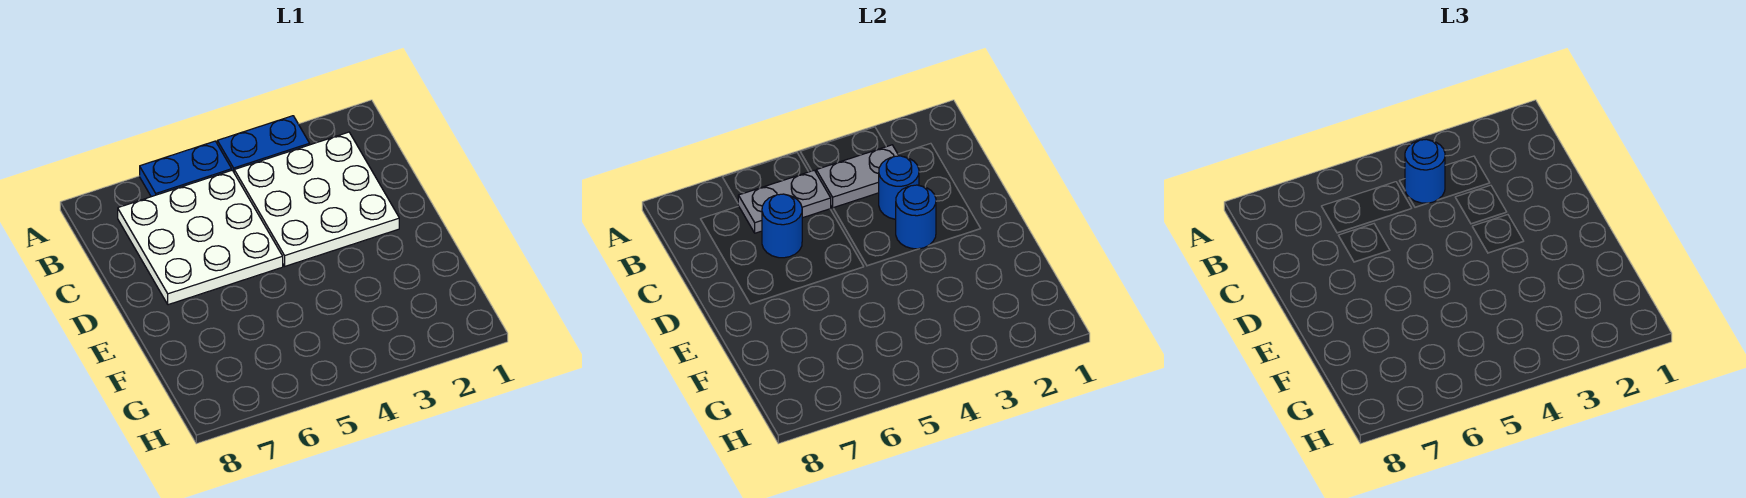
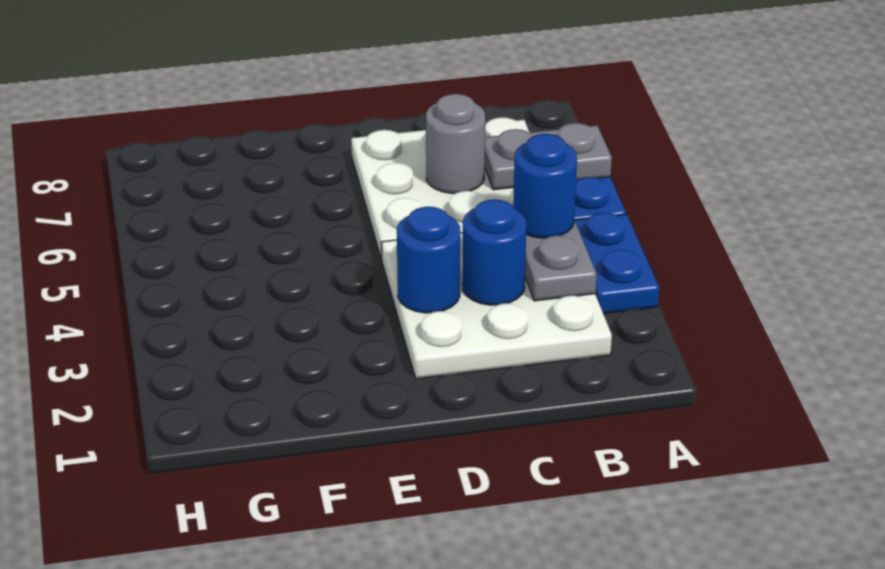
grey 1x2 plate [738,170,831,233] -> grey 1x2 plate turned to [485,123,612,190]
blue 1x1 round brick [762,194,802,258] -> grey 1x1 round brick [426,94,485,193]

